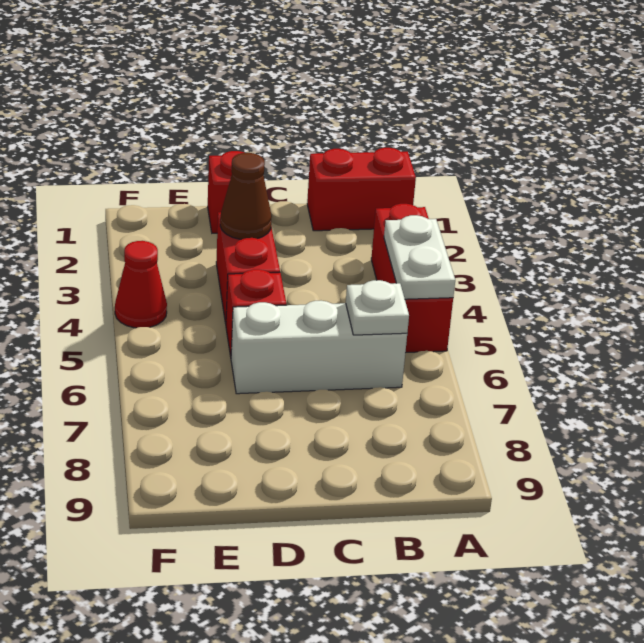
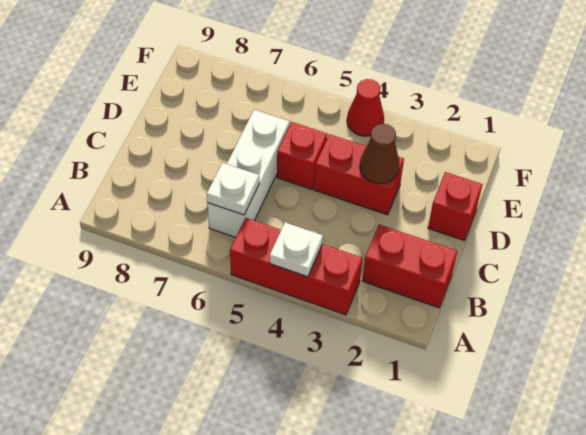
red 1x2 brick [307,148,416,231] -> red 1x2 brick turned to [362,225,457,308]
white 1x2 plate [384,215,455,299] -> white 1x1 plate [270,222,323,277]

